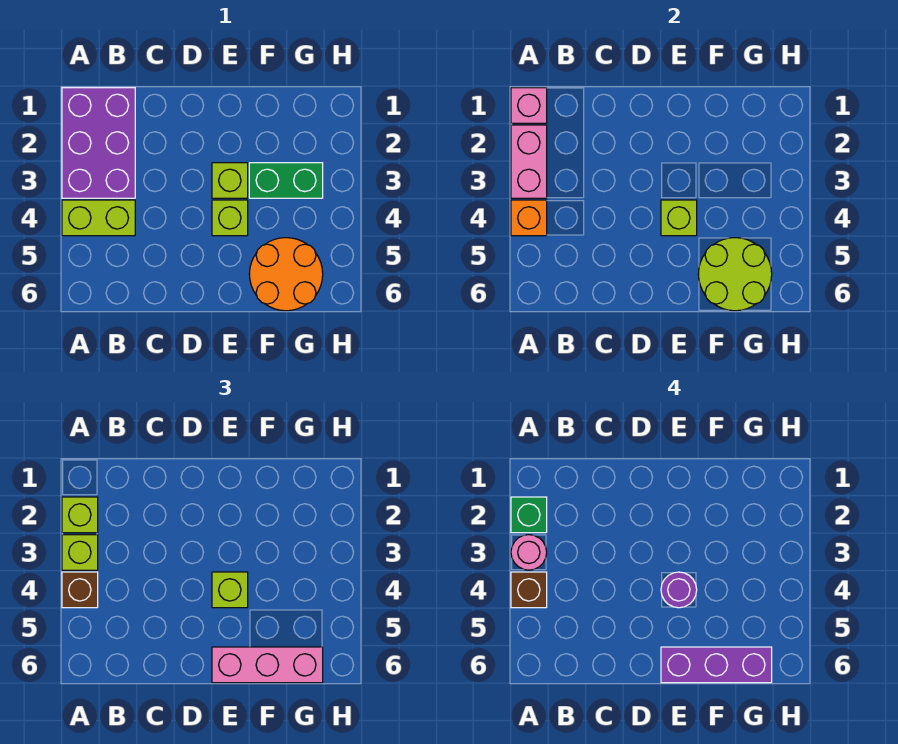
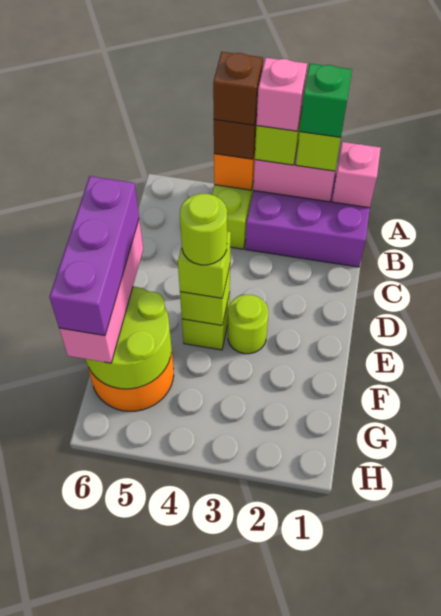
pink 1x1 round brick [511,535,547,570] -> pink 1x1 brick [256,58,307,131]
lime 1x1 brick [212,163,248,198] -> lime 1x1 round brick [228,295,268,354]
purple 1x1 round brick [661,572,697,608] -> lime 1x1 round brick [180,194,227,265]
green 1x2 brick [249,163,323,198] -> none

